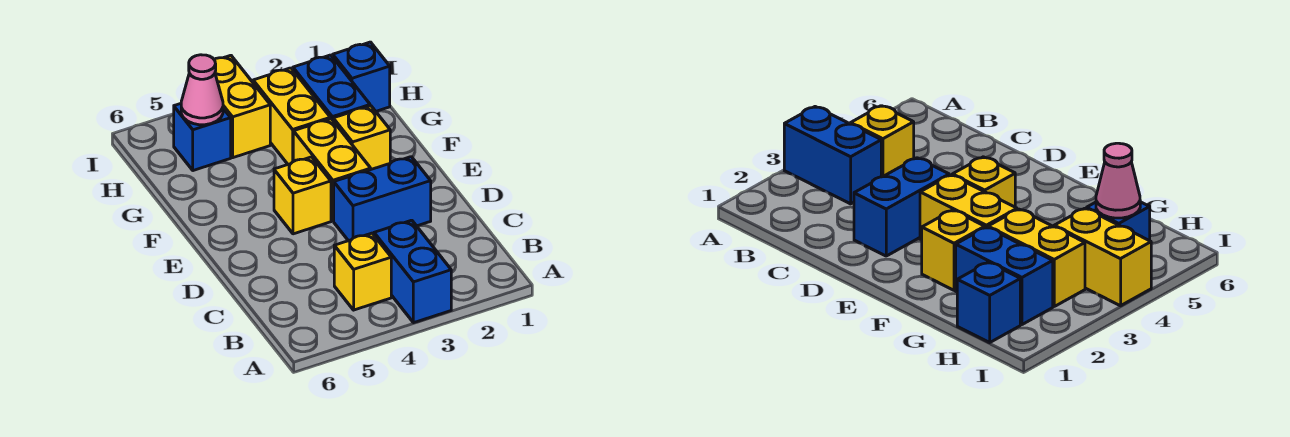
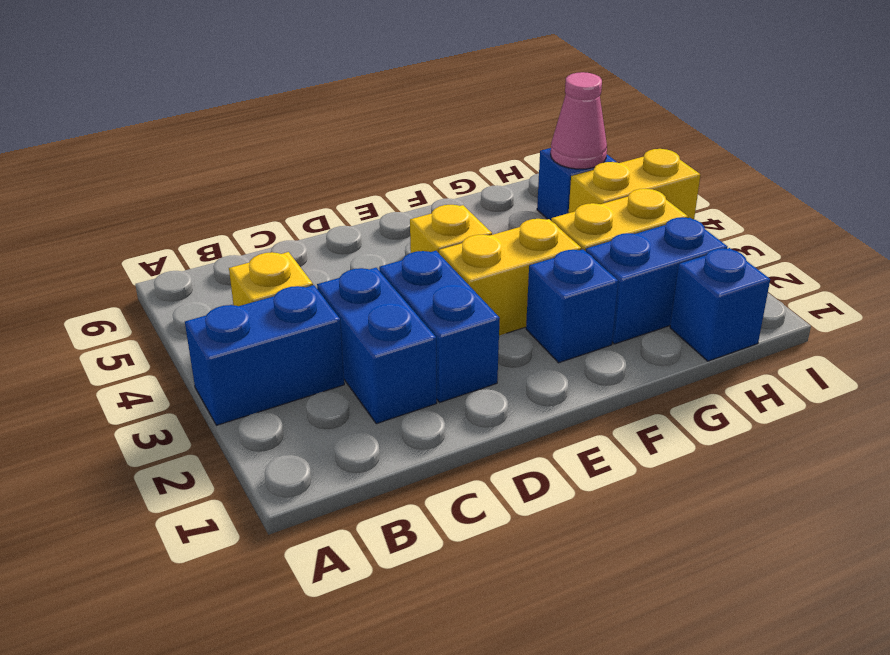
none -> blue 1x2 brick [317,268,437,424]
yellow 1x1 brick [333,106,390,169] -> blue 1x1 brick [526,249,618,363]

